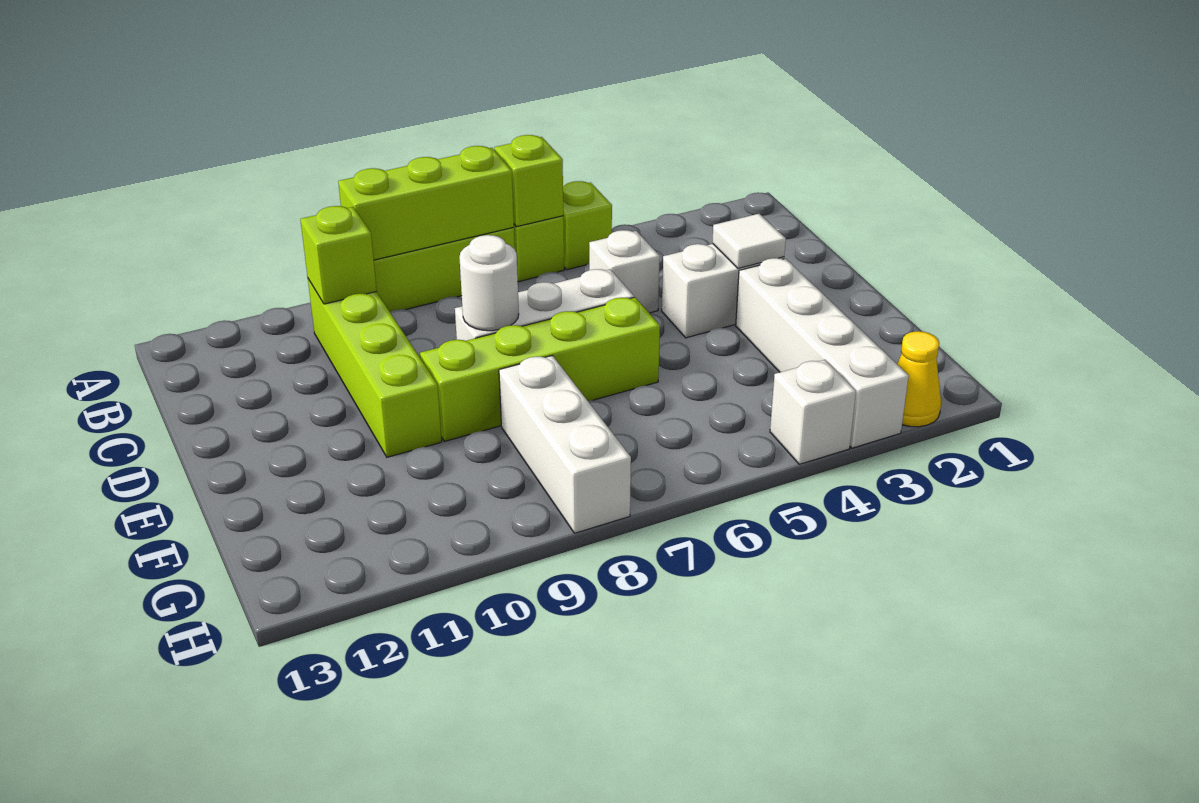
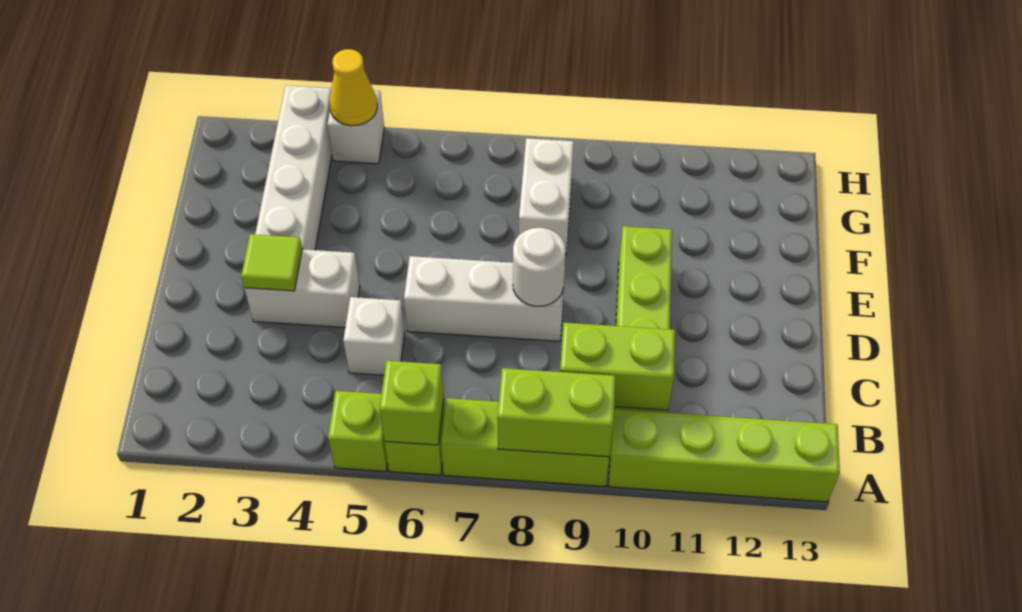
lime 1x3 brick [338,146,514,260] -> lime 1x2 brick [497,368,616,457]
lime 1x1 brick [300,206,377,304] -> lime 1x2 brick [560,323,675,410]
white 1x1 tile [712,214,786,268] -> lime 1x1 tile [241,234,302,291]
lime 1x4 brick [420,297,660,441] -> lime 1x4 brick moved to [609,409,840,502]
white 1x3 brick [499,356,631,533] -> white 1x2 brick [519,138,574,256]
yellow 1x1 cone [897,331,941,427] -> yellow 1x1 cone moved to [330,49,377,126]

